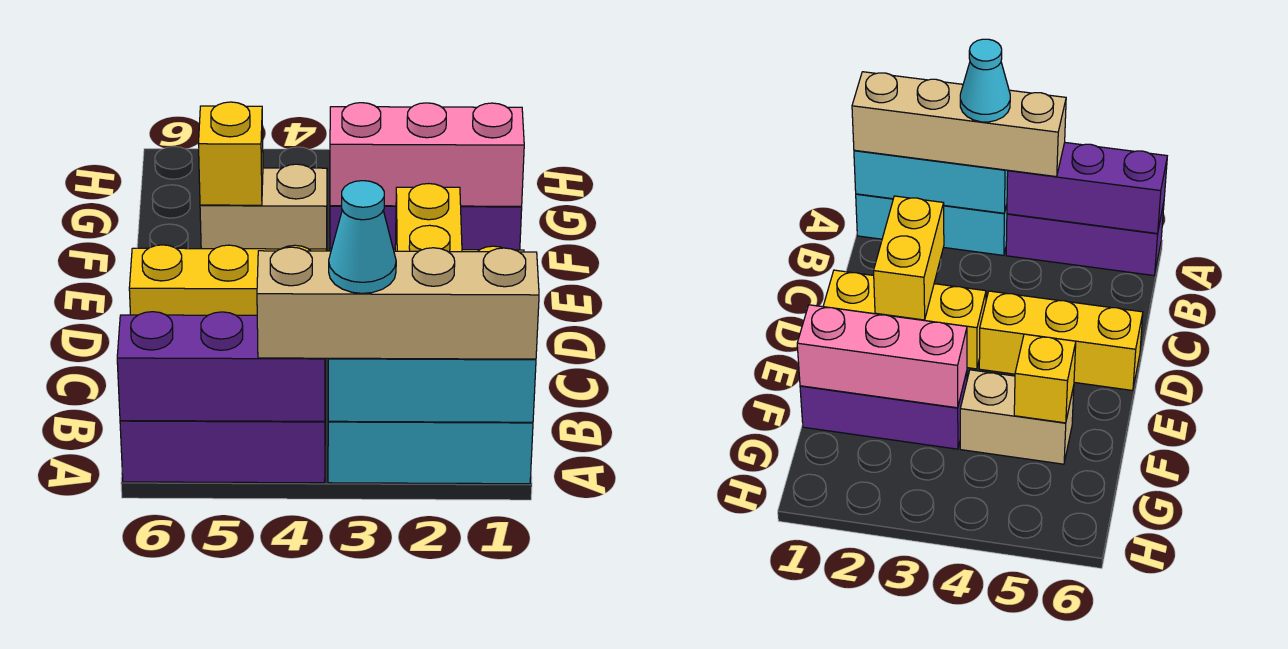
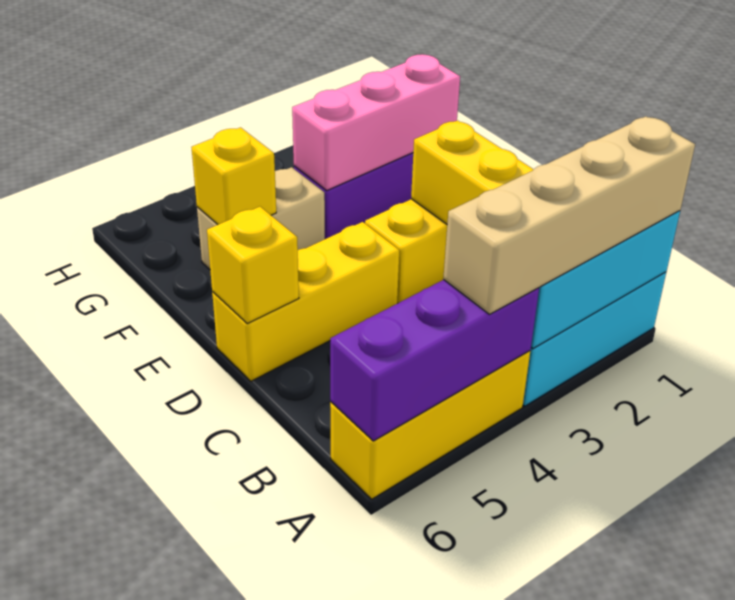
cyan 1x1 cone [329,181,396,293] -> none
purple 1x3 brick [120,421,325,483] -> yellow 1x3 brick [330,351,530,499]
none -> yellow 1x1 brick [207,207,299,324]

